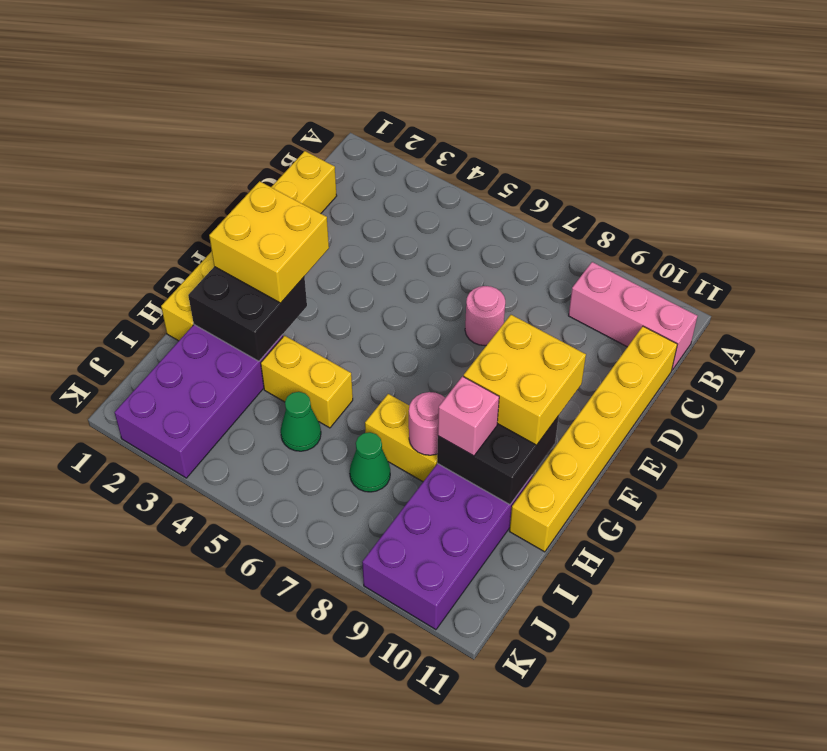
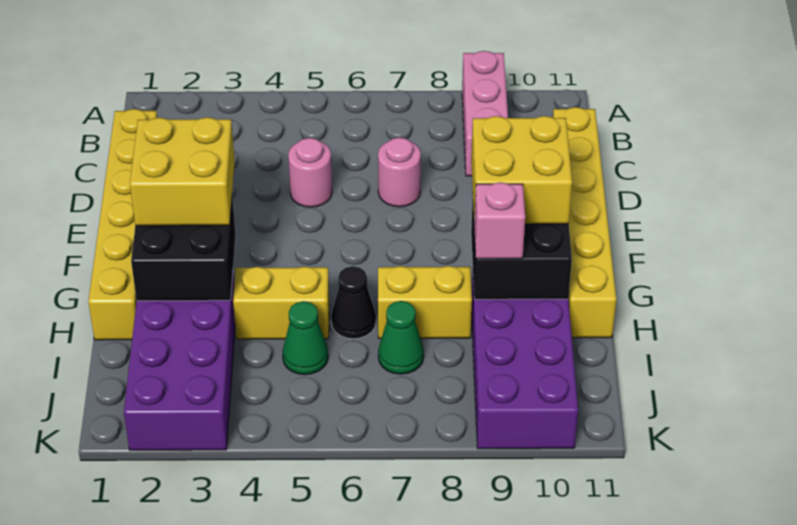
pink 1x3 brick [569,262,697,370] -> pink 1x3 brick turned to [462,51,508,176]
none -> black 1x1 cone [331,266,376,339]
pink 1x1 round brick [409,392,445,455] -> pink 1x1 round brick moved to [288,138,332,207]

